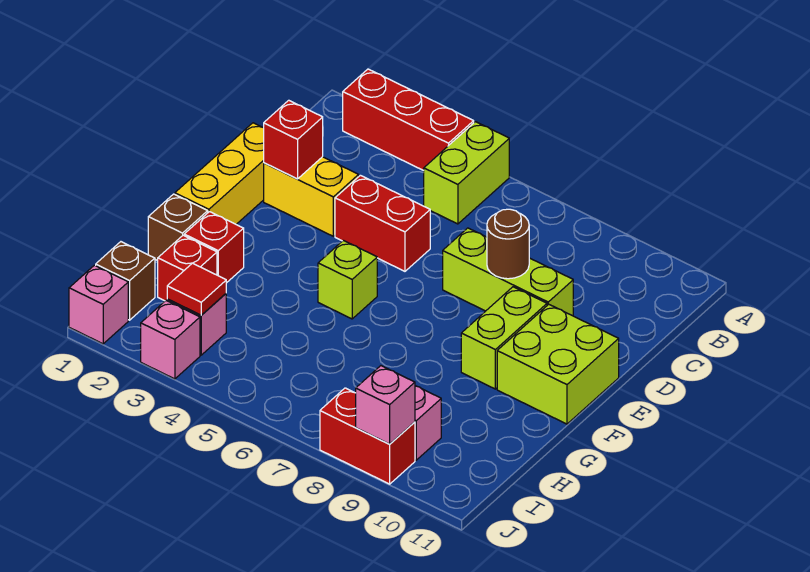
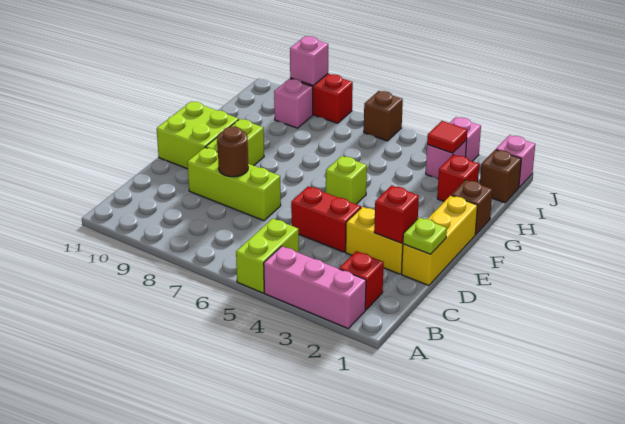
red 1x3 brick [343,69,474,171] -> pink 1x3 brick [264,246,366,328]
none -> lime 1x1 plate [403,217,447,254]
red 1x1 brick [184,212,244,283] -> red 1x1 brick moved to [339,251,384,310]
none -> brown 1x1 brick [364,91,403,141]

